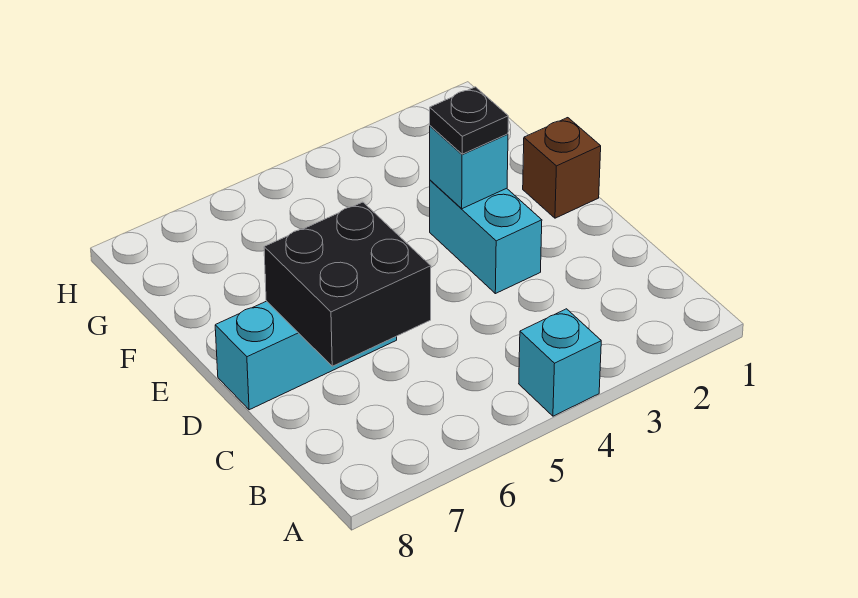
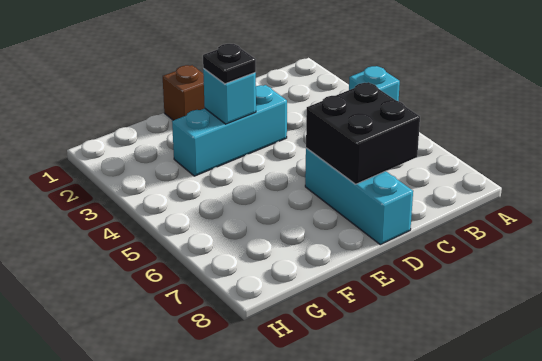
cyan 1x2 brick [430,180,542,294] -> cyan 1x3 brick [172,85,287,176]

